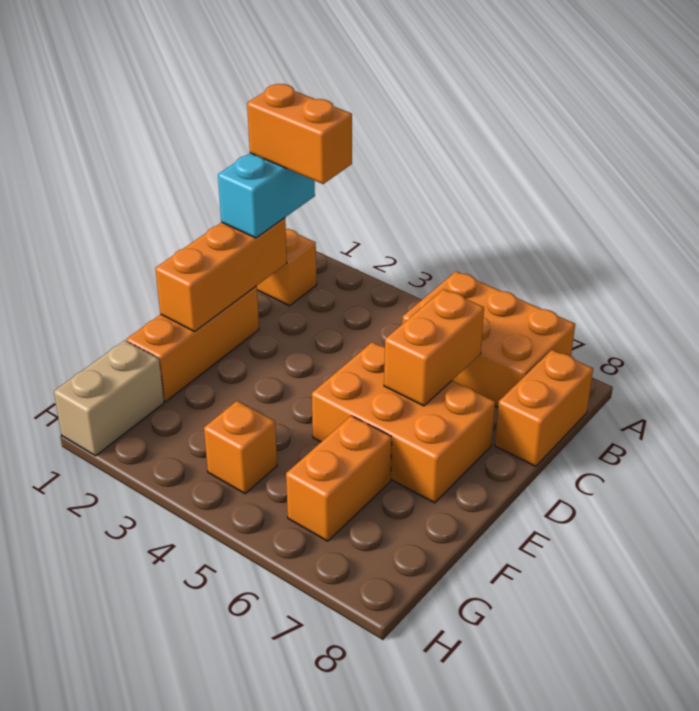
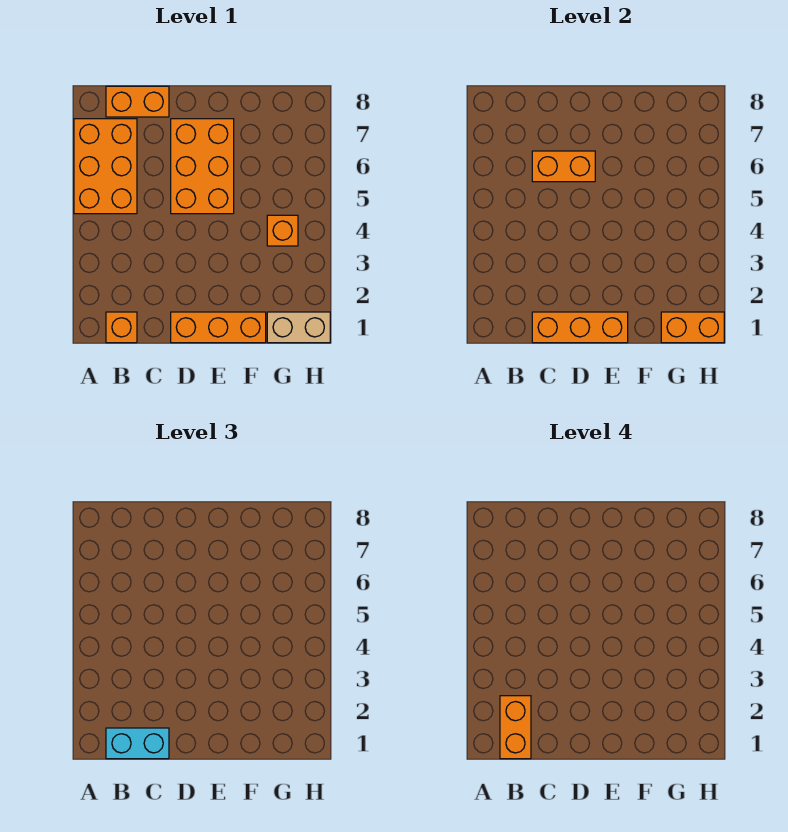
orange 1x2 brick [286,416,392,541] -> orange 1x2 brick moved to [661,312,724,343]

